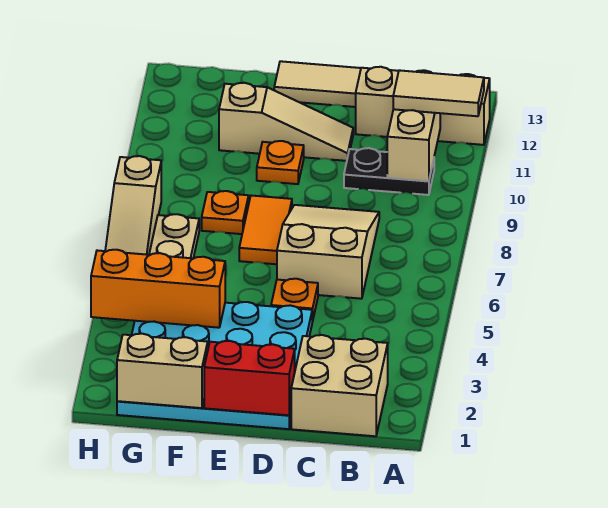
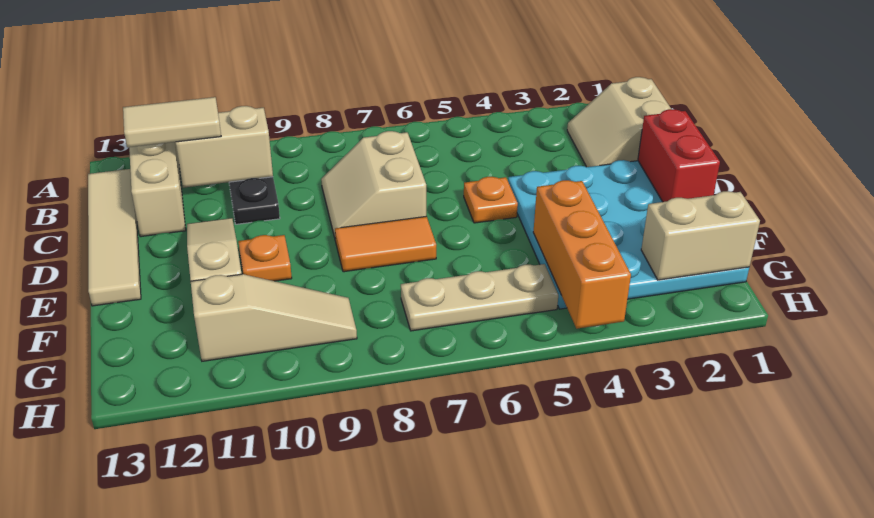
tan 1x2 tile [393,70,484,116] -> tan 1x2 tile turned to [123,97,221,147]
tan 2x2 brick [291,335,388,436] -> tan 2x2 slope [567,77,671,167]
tan 2x3 slope [277,205,379,299] -> tan 2x2 slope [321,131,426,241]
tan 1x2 brick [117,334,208,408] -> tan 1x2 brick turned to [641,191,760,280]
orange 1x1 plate [202,191,249,234] -> none
tan 1x3 slope [105,156,161,255] -> tan 1x3 slope moved to [191,274,357,361]

